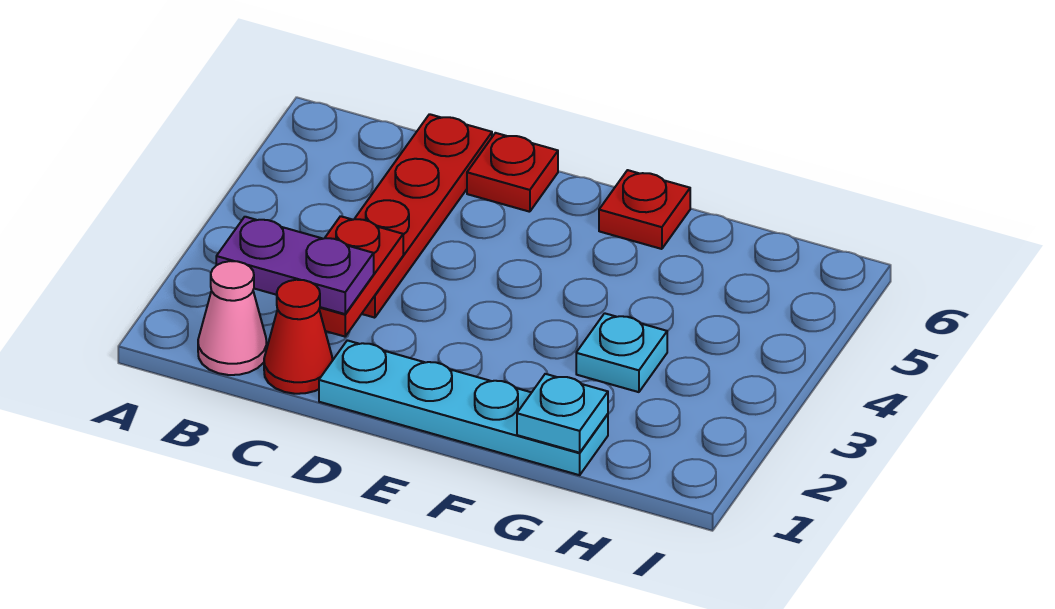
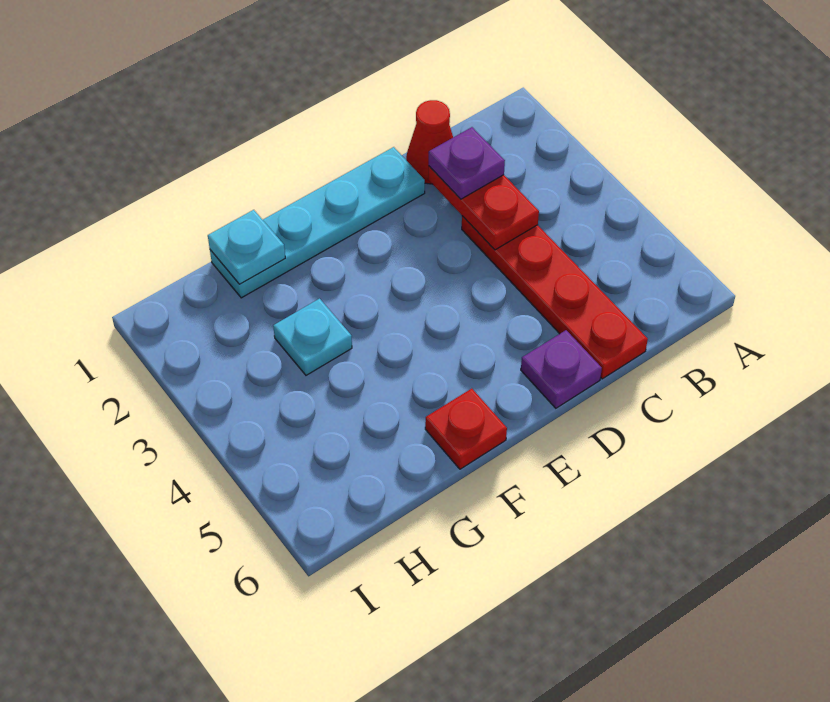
pink 1x1 cone [198,261,267,375] -> none
purple 1x2 plate [216,217,374,314] -> purple 1x1 plate [429,127,505,199]
red 1x1 plate [467,133,558,212] -> purple 1x1 plate [521,330,602,408]

